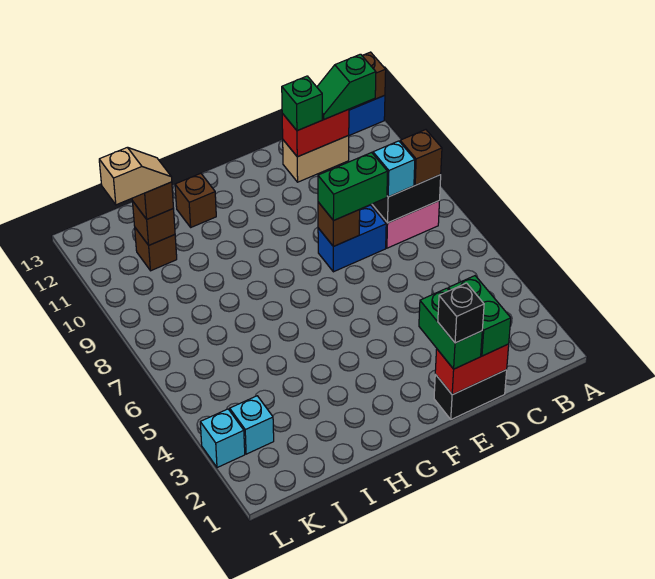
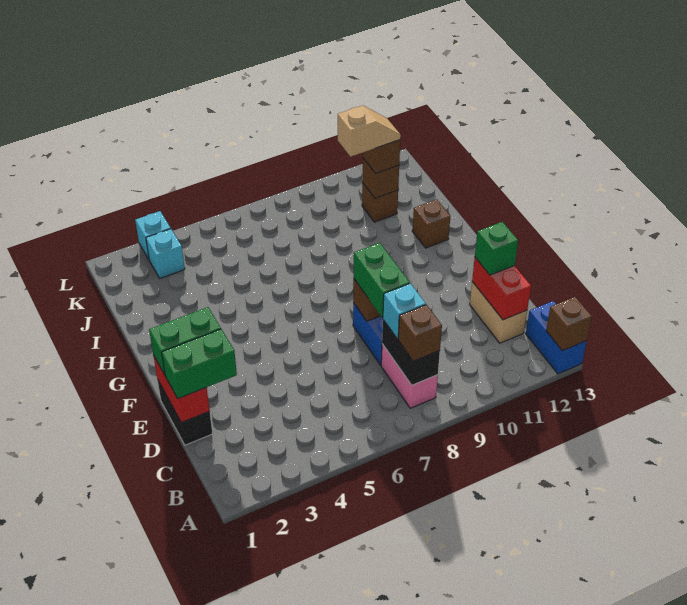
green 1x2 slope [317,54,376,119] -> none
black 1x1 brick [438,283,484,343] -> none
tan 1x2 slope [99,147,172,205] -> tan 1x2 slope turned to [338,105,401,157]

